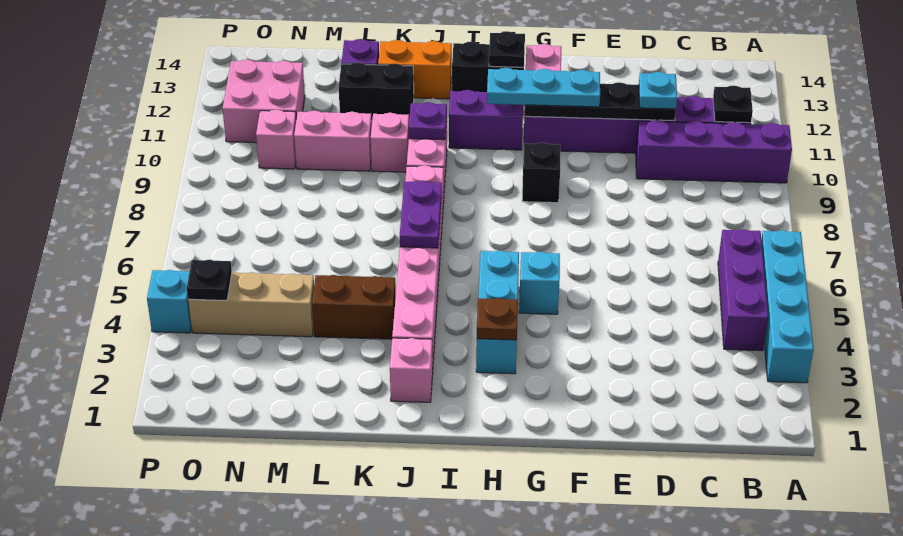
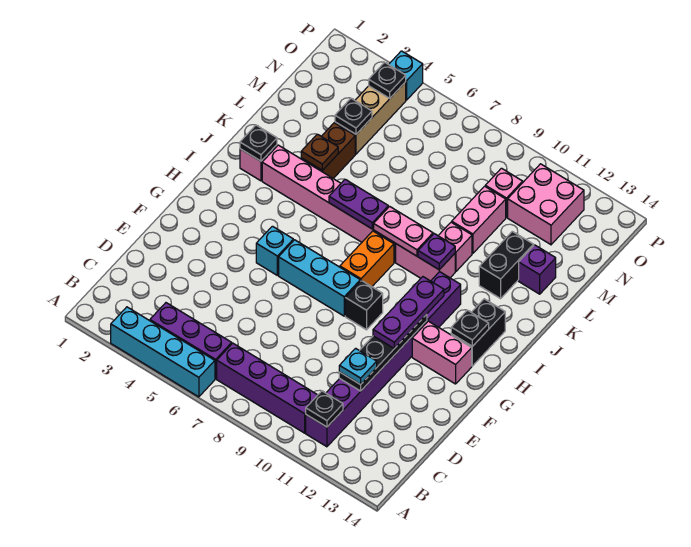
purple 1x4 brick [636,120,792,183] -> purple 1x4 brick turned to [217,343,317,433]
cyan 1x3 plate [487,68,600,107] -> purple 1x3 plate [373,277,444,348]
cyan 1x3 brick [476,251,519,374] -> cyan 1x3 brick moved to [279,240,360,316]
brown 1x1 plate [477,298,518,340] -> brown 1x1 plate moved to [301,134,338,170]
none -> black 1x1 plate [240,125,277,161]
none -> pink 1x2 plate [374,206,433,256]
orange 1x2 brick [378,40,452,99] -> orange 1x2 brick moved to [340,231,394,287]
none -> black 1x1 plate [335,98,372,134]

